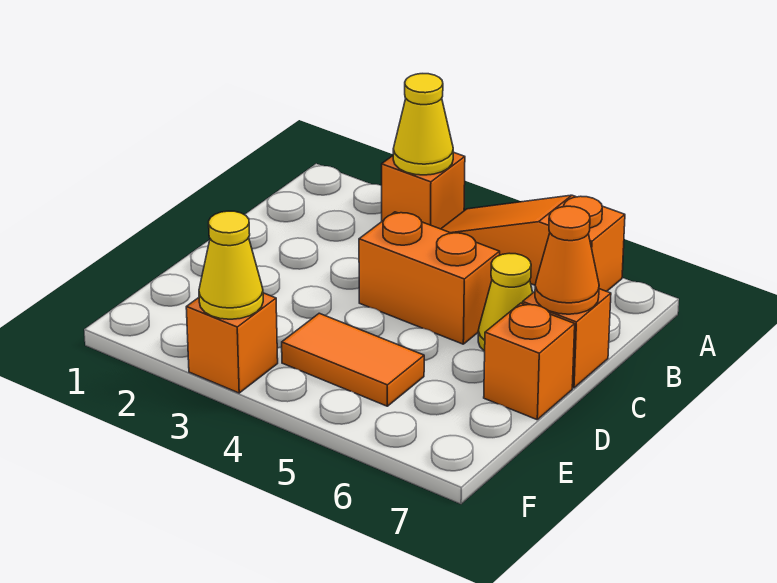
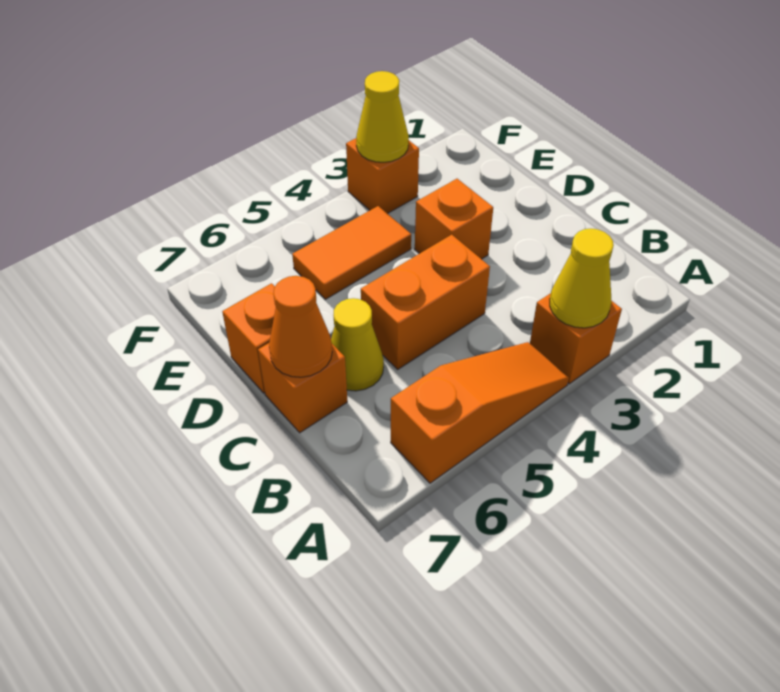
none -> orange 1x1 brick [415,179,493,259]

